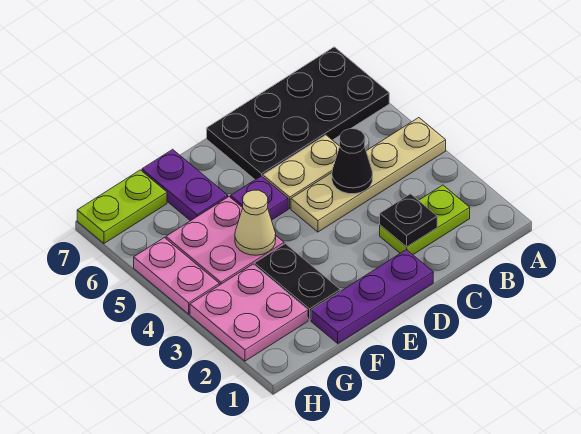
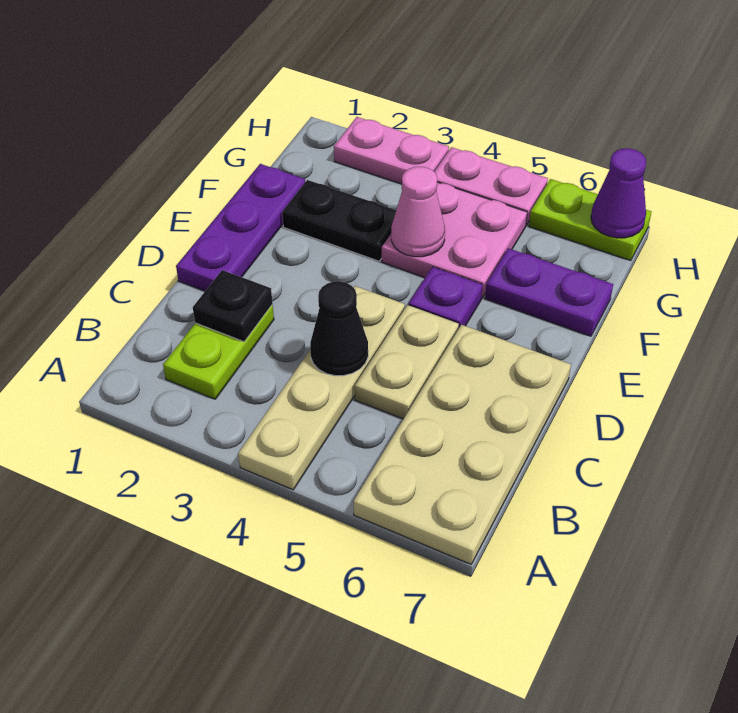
black 2x4 plate [207,47,389,180] -> tan 2x4 plate [353,325,571,564]
tan 1x1 cone [235,190,276,255] -> pink 1x1 cone [391,167,445,257]
pink 2x2 plate [190,264,308,361] -> pink 1x2 plate [334,117,449,184]
lime 1x2 plate [77,170,167,243] -> lime 1x2 plate turned to [529,179,651,261]
none -> purple 1x1 cone [591,148,646,238]

